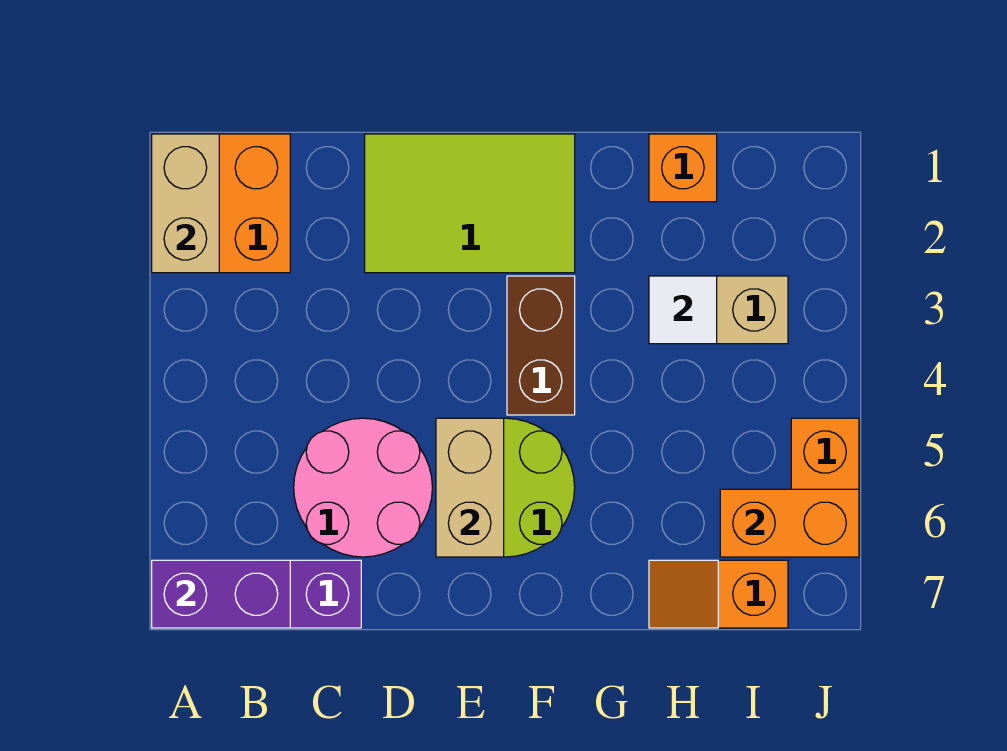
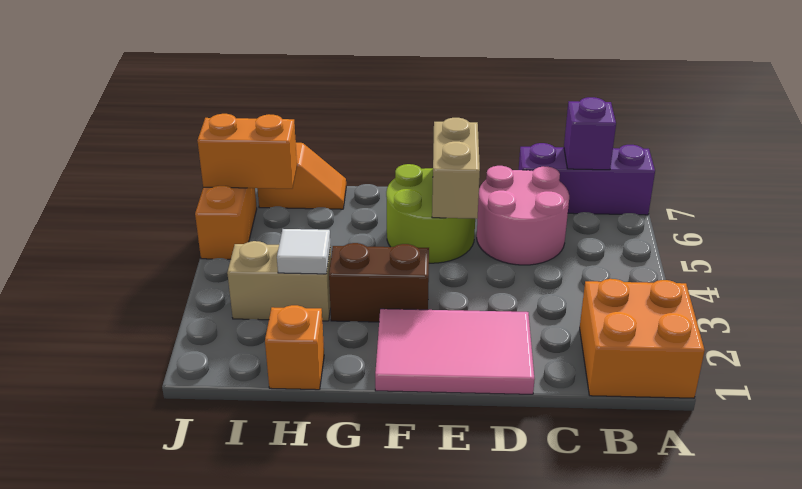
tan 1x2 brick [152,134,219,273] -> none
purple 1x2 brick [152,560,290,628] -> purple 1x1 brick [564,97,616,170]
lime 2x3 tile [365,134,575,273] -> pink 2x3 tile [375,309,535,394]
brown 1x2 brick [507,276,575,415] -> brown 1x2 brick turned to [329,243,429,322]

